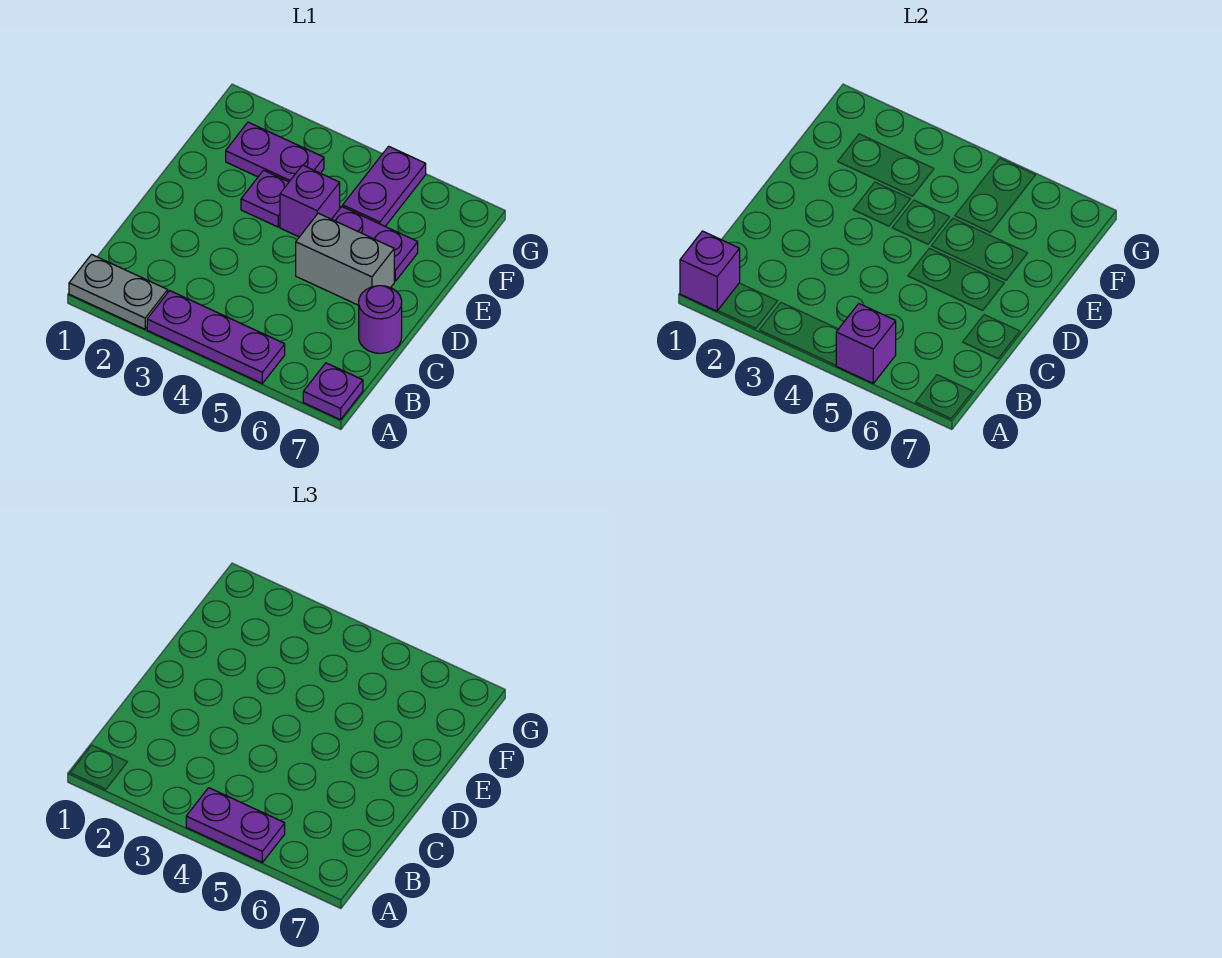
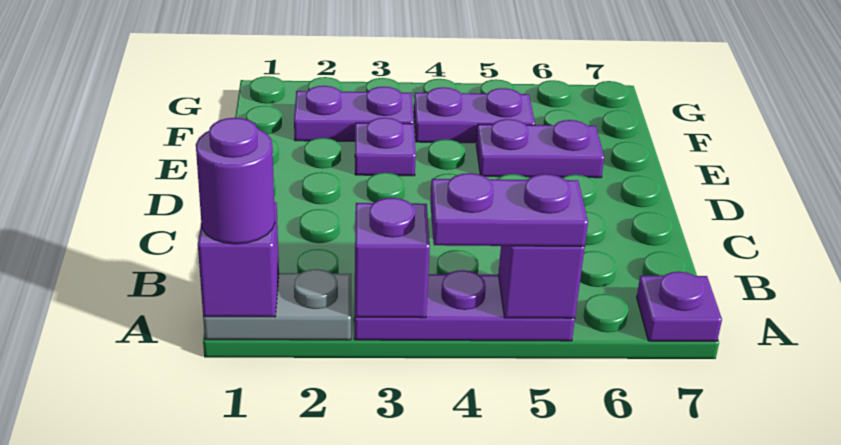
purple 1x1 round brick [359,286,402,353] -> purple 1x1 round brick moved to [196,118,275,244]
grey 1x2 brick [296,213,394,305] -> none
purple 1x1 brick [280,165,340,237] -> purple 1x1 brick moved to [355,198,430,318]
purple 1x2 plate [343,146,426,226] -> purple 1x2 plate turned to [414,87,535,143]

